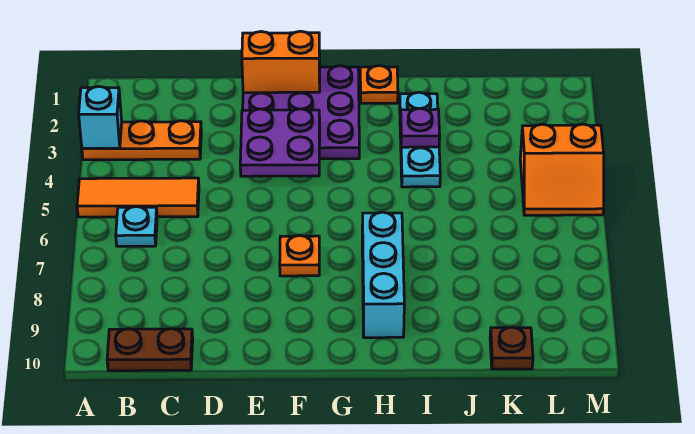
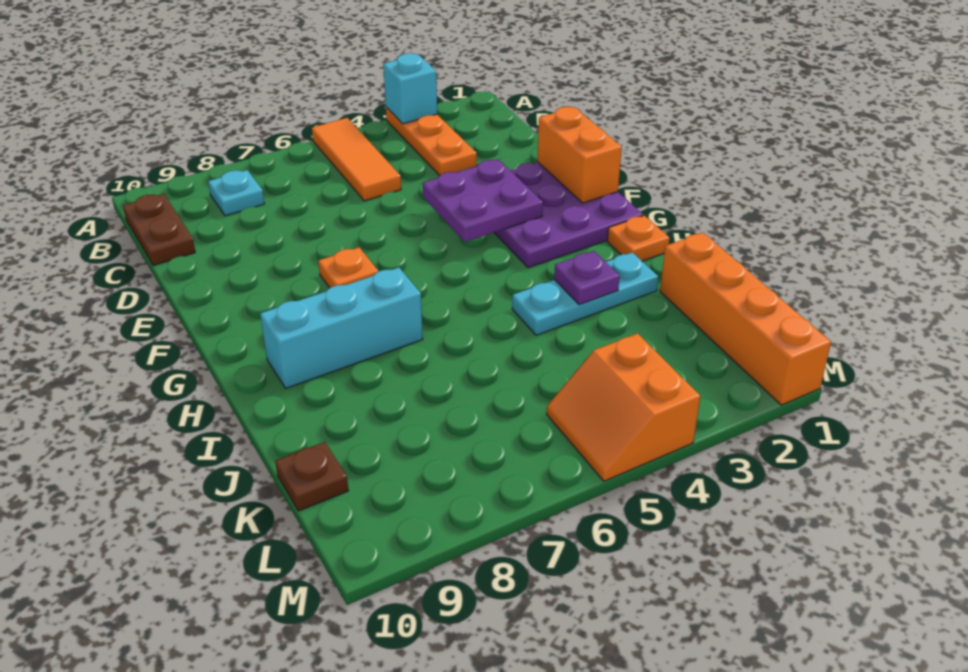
cyan 1x1 plate [116,207,157,246] -> cyan 1x1 plate moved to [208,170,264,216]
none -> orange 1x4 brick [660,233,831,405]

